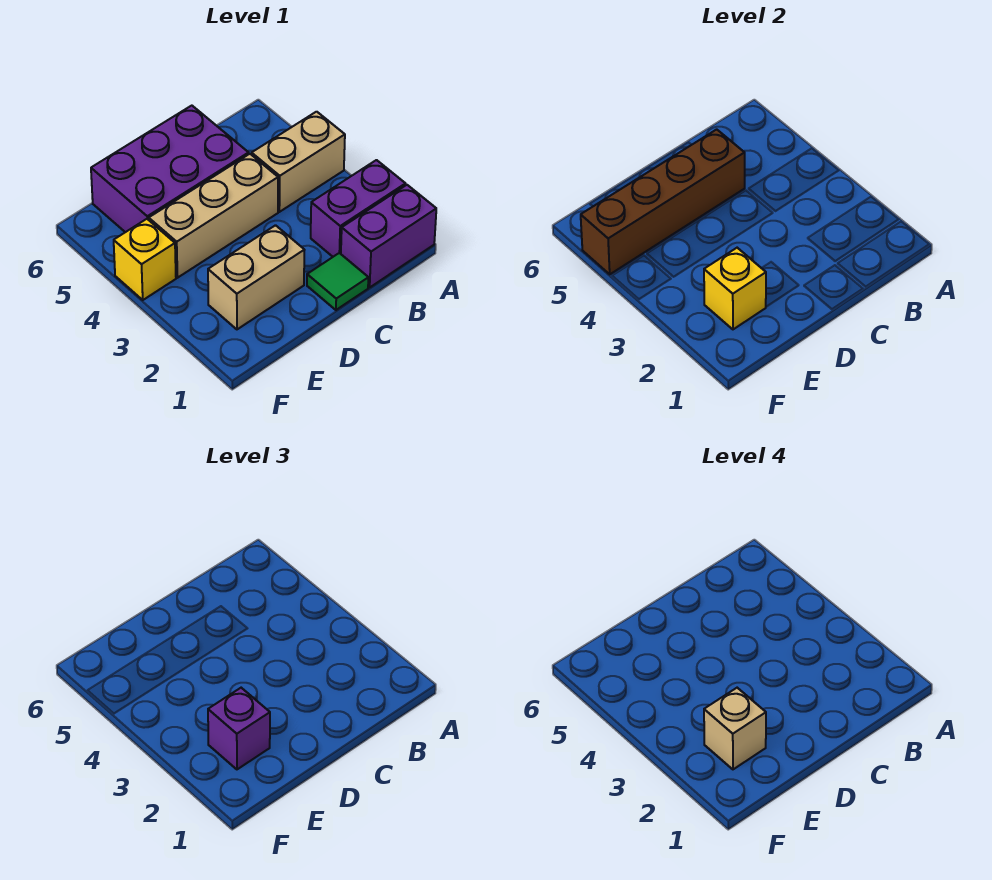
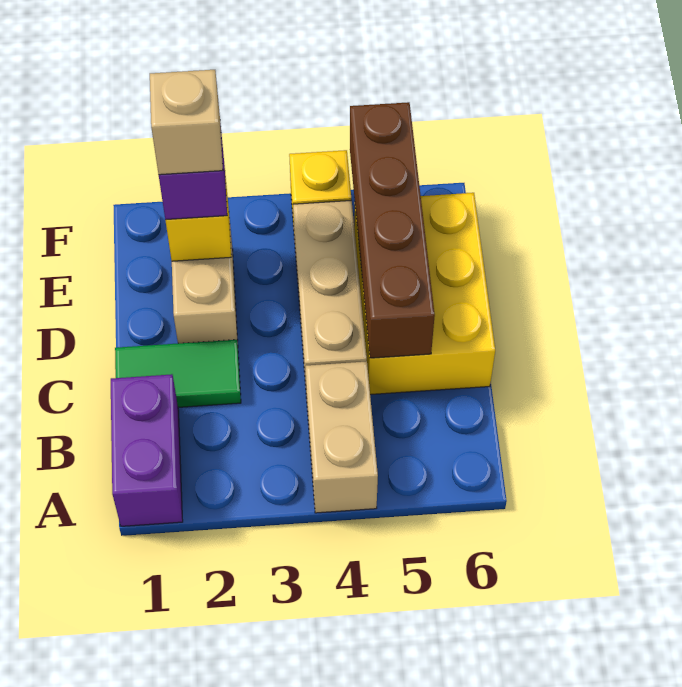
purple 1x2 brick [311,160,406,257] -> none
green 1x1 tile [307,253,368,310] -> green 1x2 tile [115,340,241,407]
purple 2x3 brick [91,106,249,232] -> yellow 2x3 brick [354,193,495,395]

